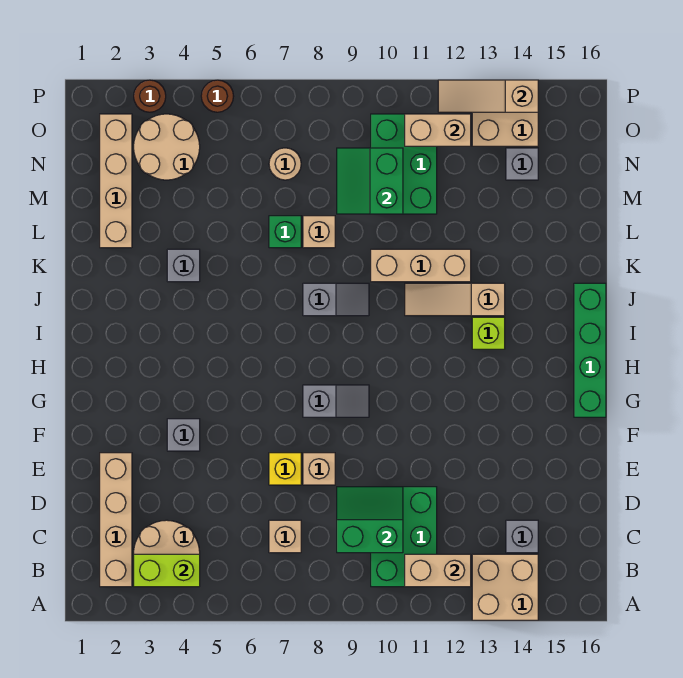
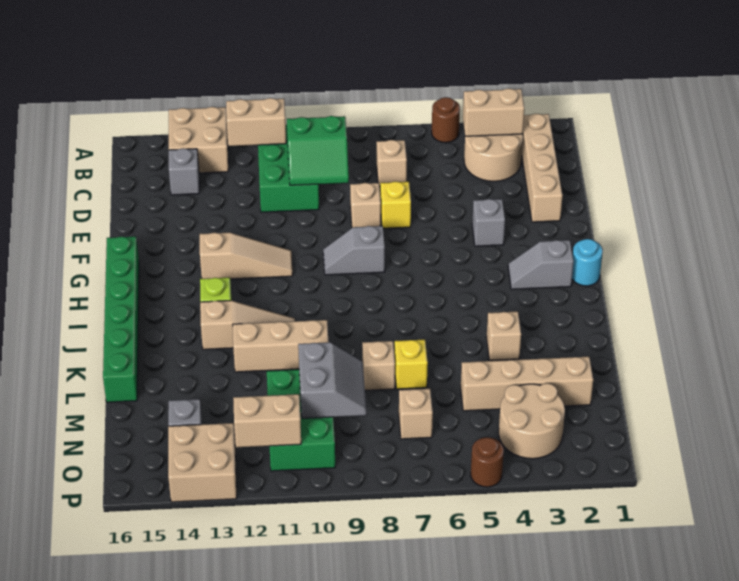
lime 1x2 brick [134,554,200,587] -> tan 1x2 brick [463,88,524,136]
green 1x4 brick [574,283,606,417] -> green 1x6 brick [103,237,139,402]
none -> cyan 1x1 round brick [572,239,603,286]
grey 1x2 slope [303,283,369,316] -> grey 1x2 slope moved to [508,240,574,289]
grey 1x1 brick [167,249,200,282] -> tan 1x1 brick [486,311,521,360]
tan 1x4 brick [100,114,132,248] -> tan 1x4 brick turned to [461,357,593,411]
green 1x1 brick [269,216,301,248] -> yellow 1x1 brick [394,340,428,389]
green 2x2 slope [337,148,403,214] -> grey 2x2 slope [298,342,366,418]
tan 1x1 round brick [269,148,301,180] -> tan 1x1 brick [399,389,433,439]
brown 1x1 round brick [134,80,166,112] -> brown 1x1 round brick moved to [432,97,460,143]
tan 1x3 slope [438,80,538,112] -> tan 1x3 slope moved to [200,233,293,279]

